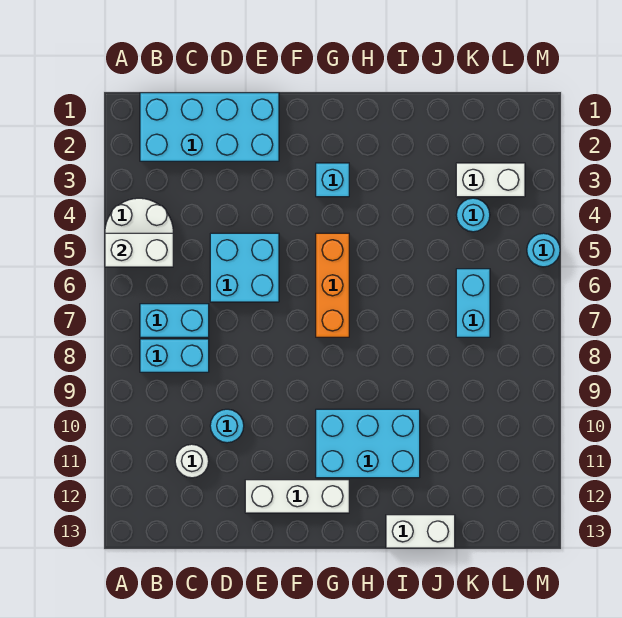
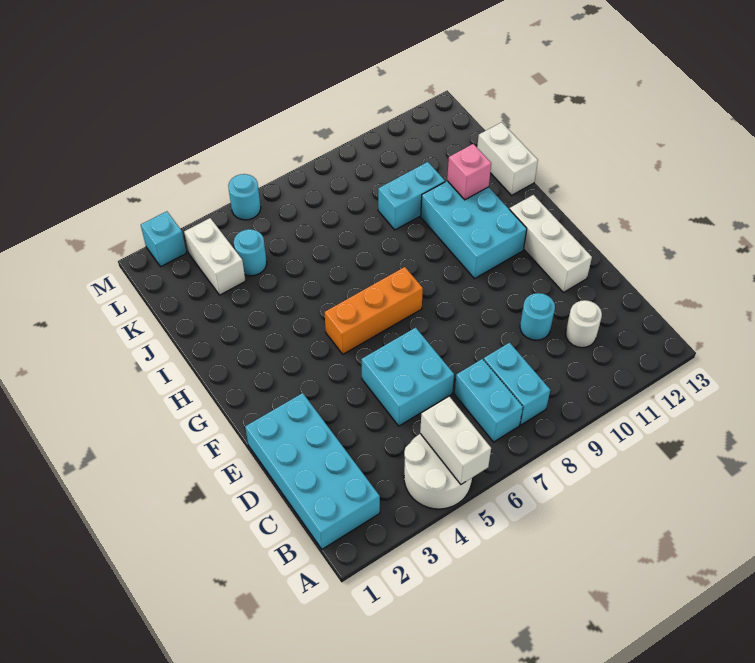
cyan 1x1 brick [316,163,349,197] -> cyan 1x1 brick moved to [141,211,186,267]
none -> pink 1x1 brick [447,144,491,200]
cyan 1x2 brick [456,269,490,337] -> cyan 1x2 brick moved to [378,162,445,230]

